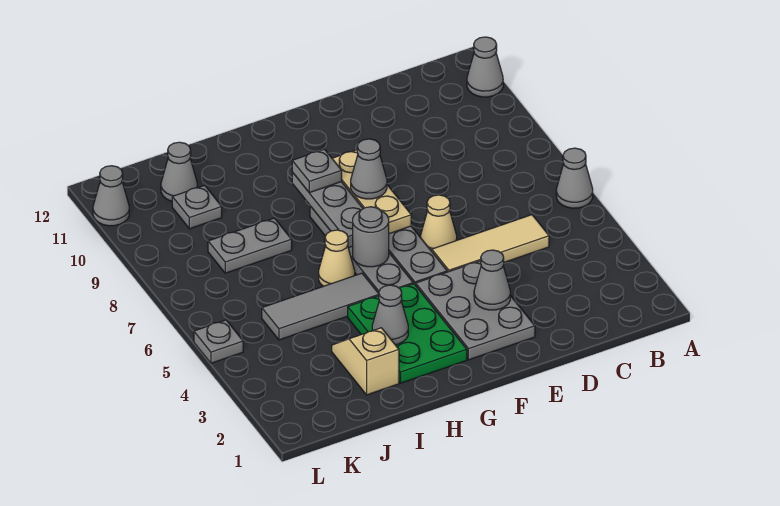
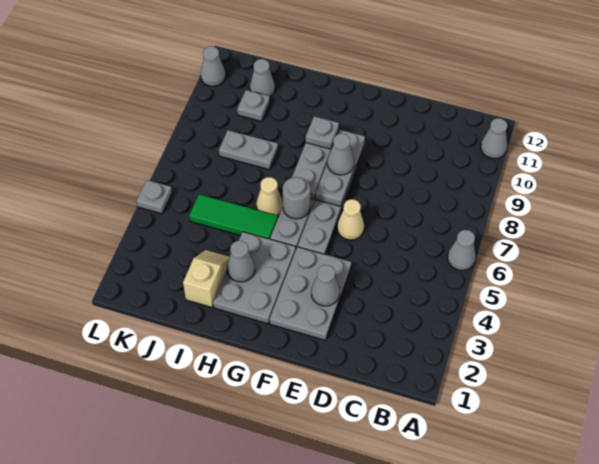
tan 1x3 tile [432,215,549,272] -> none
tan 1x3 plate [332,150,411,234] -> grey 1x3 plate [315,130,365,206]
green 2x3 plate [348,284,467,383] -> grey 2x3 plate [213,232,296,324]
grey 1x3 tile [262,273,379,340] -> green 1x3 tile [189,194,278,239]

